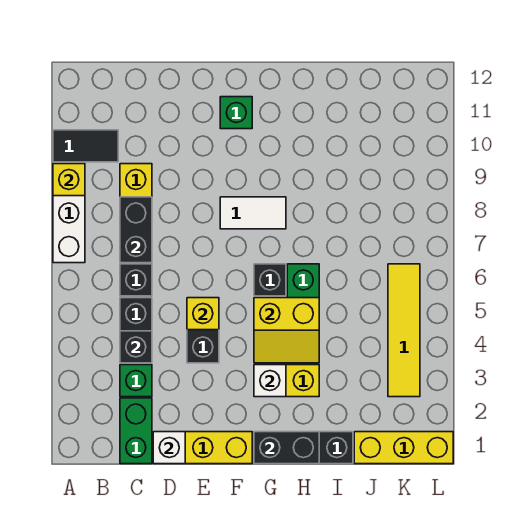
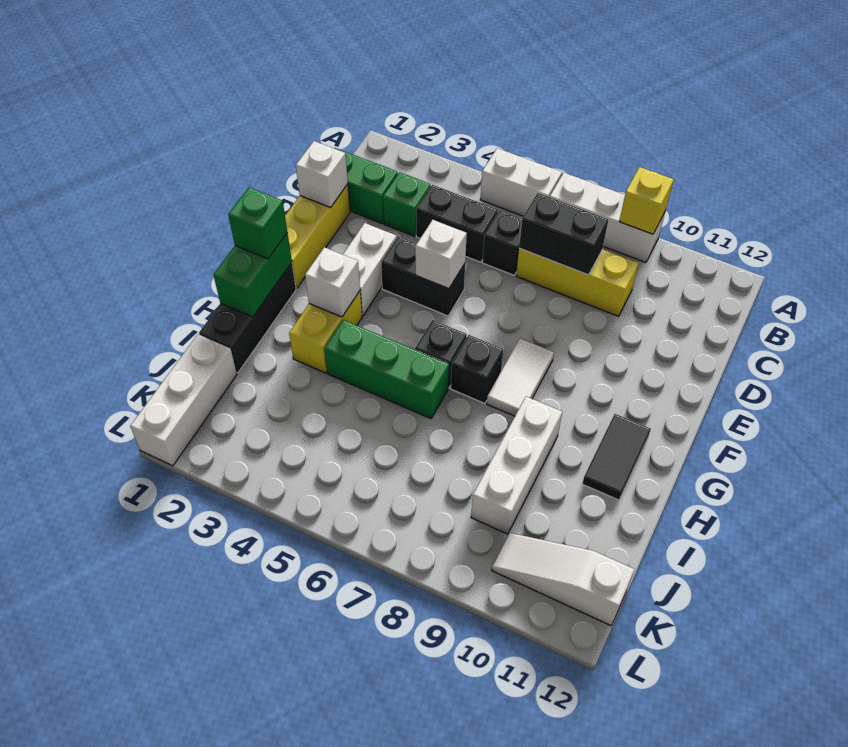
none -> white 1x2 brick [480,148,562,216]
black 1x2 tile [53,130,118,162] -> black 1x2 tile moved to [582,414,651,500]
black 1x1 brick [120,331,152,363] -> black 1x1 brick moved to [451,335,503,403]
none -> white 1x2 brick [343,223,397,316]
yellow 1x1 brick [187,298,219,330] -> white 1x1 brick [415,220,467,289]
green 1x1 brick [220,97,252,129] -> green 1x1 brick moved to [228,187,287,259]
black 1x2 brick [254,432,319,464] -> green 1x2 brick [213,233,292,317]
yellow 2x2 slope [254,298,319,363] -> none
none -> white 1x3 brick [471,396,562,534]
yellow 1x3 brick [354,432,453,464] -> white 1x3 brick [130,334,237,466]
yellow 1x4 tile [388,264,420,397] -> none
none -> white 1x3 slope [492,533,635,626]

